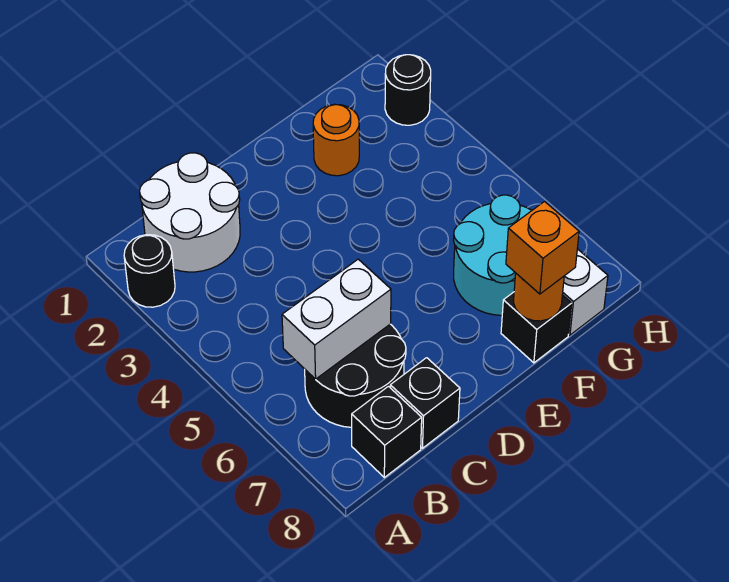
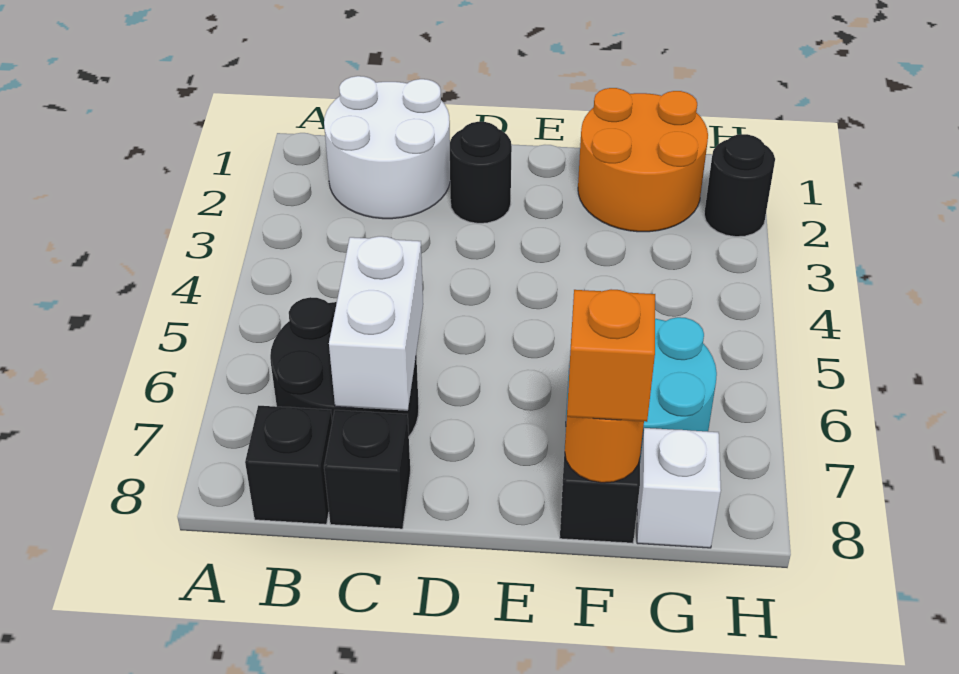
black 1x1 round brick [124,235,175,307] -> black 1x1 round brick moved to [450,122,512,223]
white 1x2 brick [282,259,391,379] -> white 1x2 brick turned to [329,236,423,411]
orange 1x1 round brick [313,104,359,176] -> orange 2x2 round brick [578,88,708,232]

